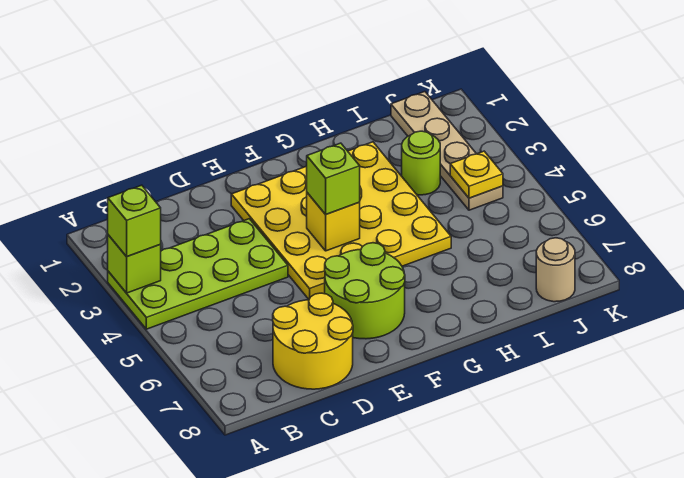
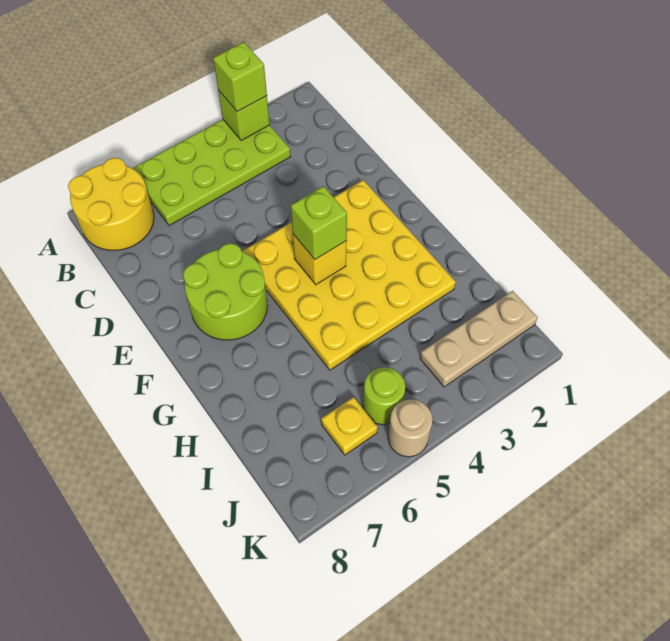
lime 2x4 plate [108,219,288,329] -> lime 2x4 plate turned to [132,119,290,226]
yellow 2x2 round brick [273,293,353,389] -> yellow 2x2 round brick moved to [68,158,154,250]
lime 1x1 round brick [402,131,440,195] -> lime 1x1 round brick moved to [363,367,405,425]
tan 1x4 plate [391,92,503,210] -> tan 1x3 plate [420,291,538,387]
yellow 1x1 plate [450,151,503,198] -> yellow 1x1 plate moved to [321,397,378,455]
tan 1x1 round brick [536,238,575,302] -> tan 1x1 round brick moved to [388,399,433,457]

